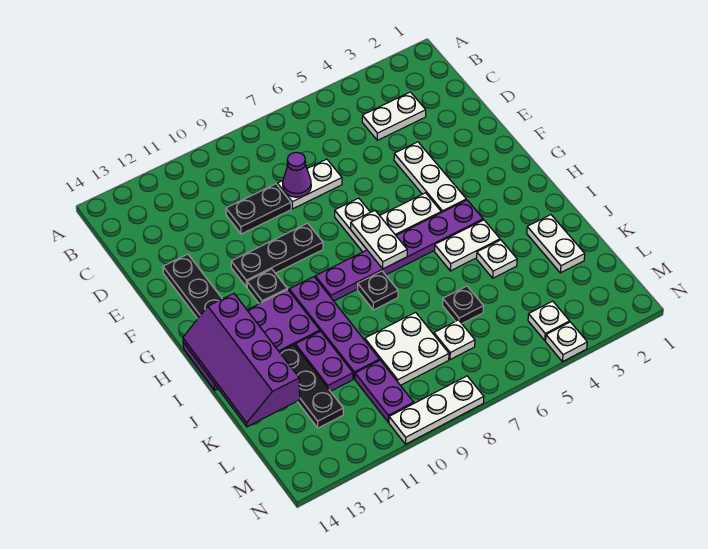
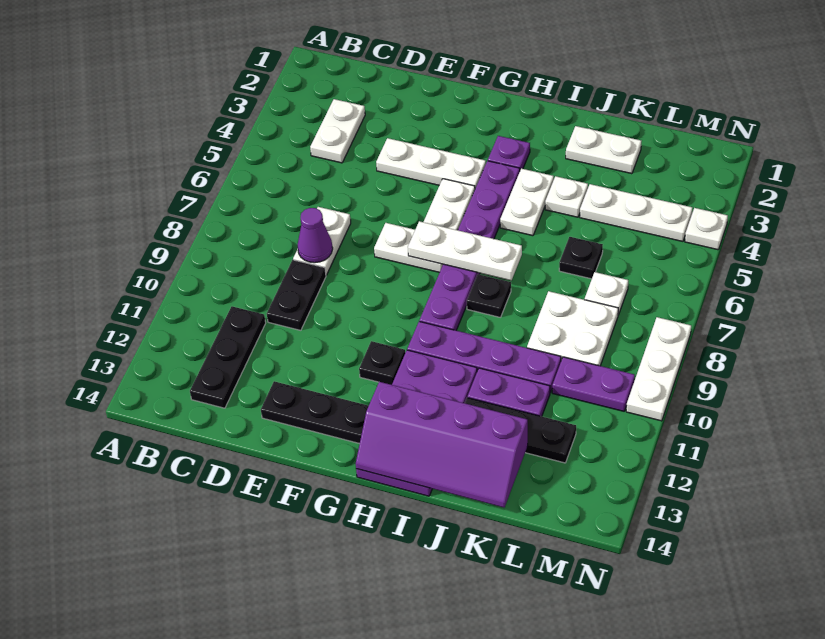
black 1x3 plate [231,223,323,287] -> black 1x3 plate moved to [190,306,266,408]
white 1x2 plate [351,211,407,269] -> white 1x3 plate [408,221,522,280]
none -> purple 1x1 plate [488,136,530,170]
white 1x1 plate [528,301,570,340] -> white 1x3 plate [580,184,692,241]

